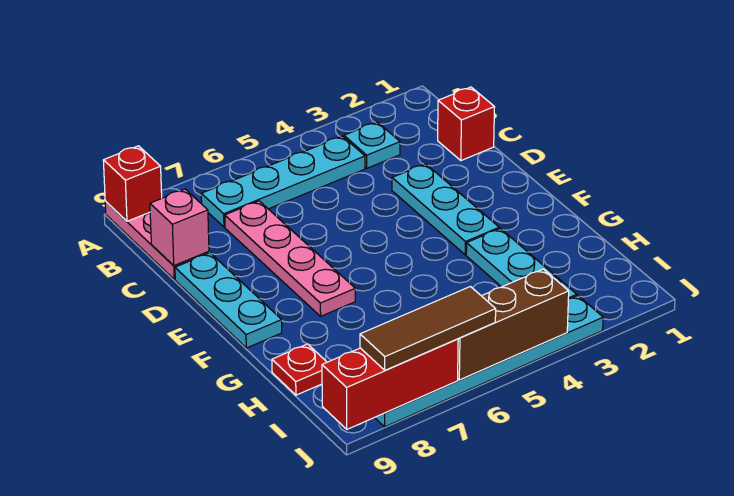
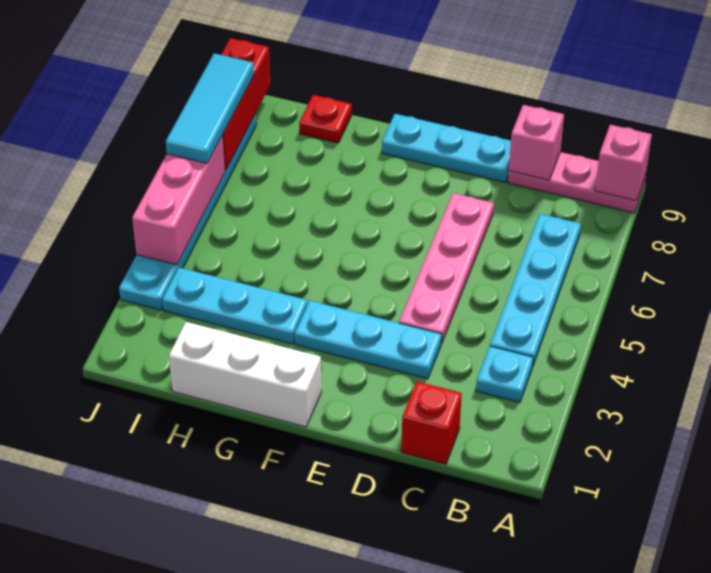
red 1x1 brick [103,146,162,221] -> pink 1x1 brick [595,125,652,201]
pink 1x4 plate [225,201,355,316] -> pink 1x4 plate turned to [399,193,494,344]
none -> white 1x3 brick [169,322,321,427]
brown 1x3 brick [458,269,569,380] -> pink 1x3 brick [132,135,225,265]
brown 1x3 tile [360,287,496,370] -> cyan 1x3 tile [166,53,254,163]

